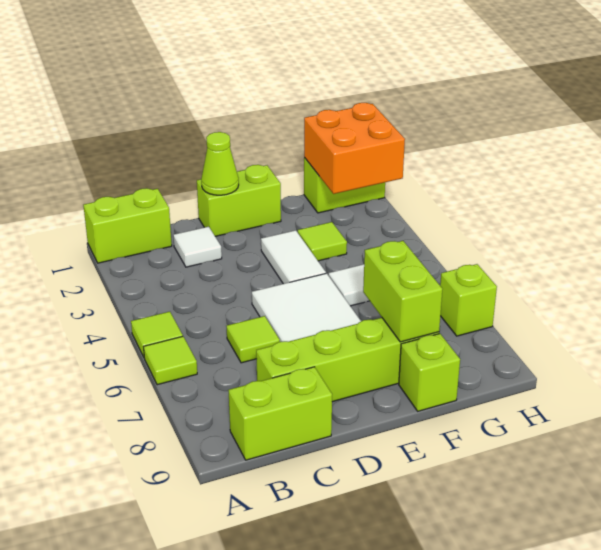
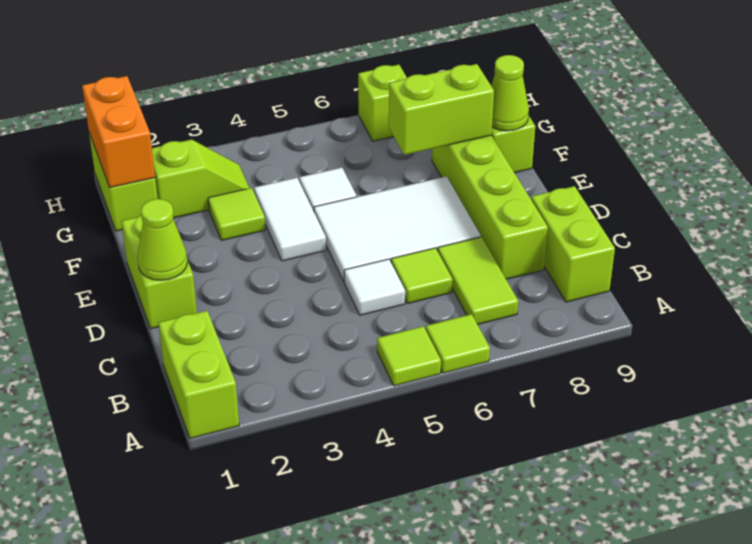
none -> lime 1x2 tile [438,237,518,324]
white 1x1 tile [173,227,222,267] -> white 1x1 tile moved to [344,259,405,315]
white 1x2 tile [261,230,326,284] -> white 1x2 tile turned to [254,178,326,261]
none -> lime 1x1 cone [491,55,529,131]
orange 2x2 brick [304,103,405,194] -> orange 1x2 brick [82,76,155,187]
none -> lime 1x2 slope [152,139,249,218]

